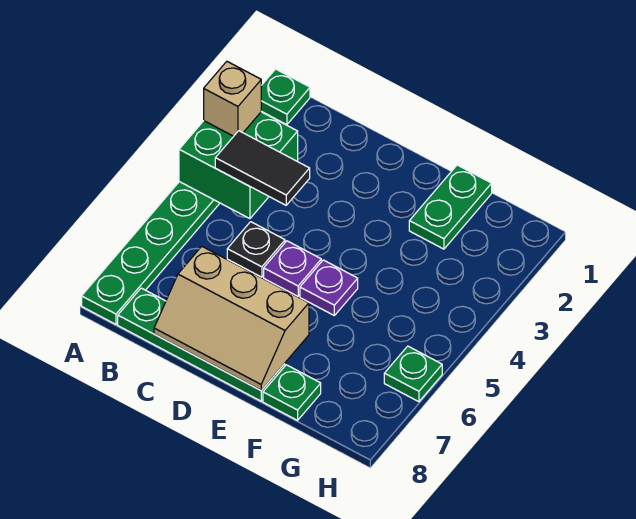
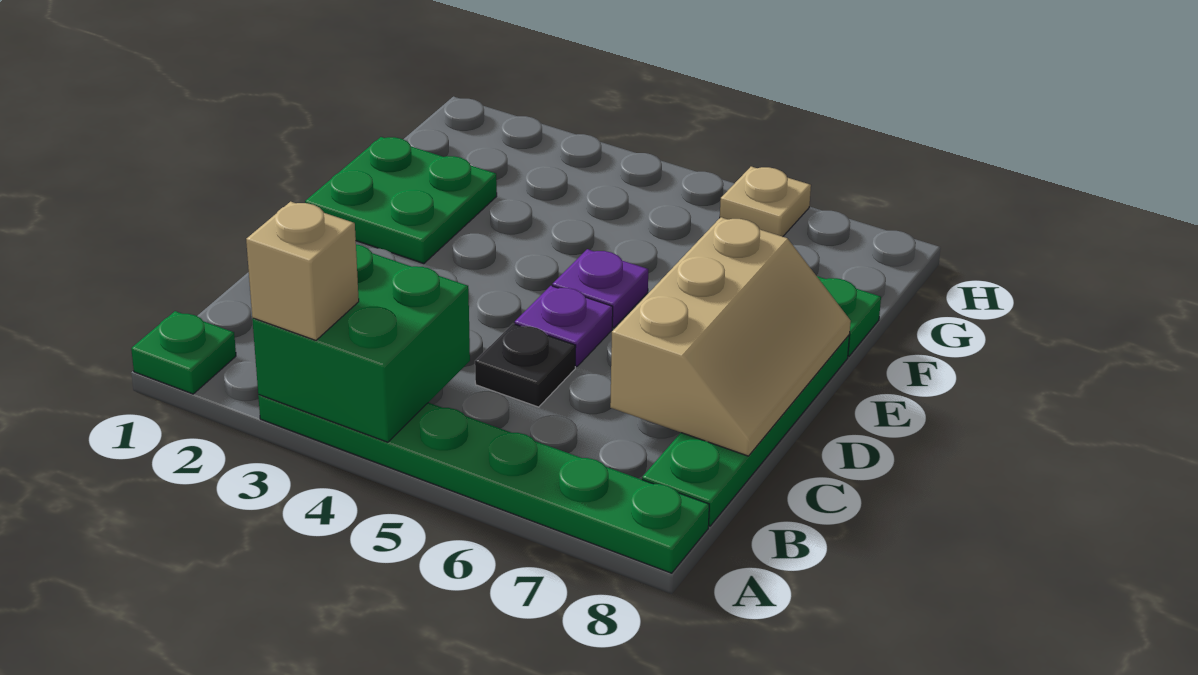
black 1x2 tile [215,131,310,205] -> none
green 1x2 plate [409,165,492,249] -> green 2x2 plate [305,137,497,264]
green 1x1 plate [384,346,442,402] -> tan 1x1 plate [720,167,811,237]

